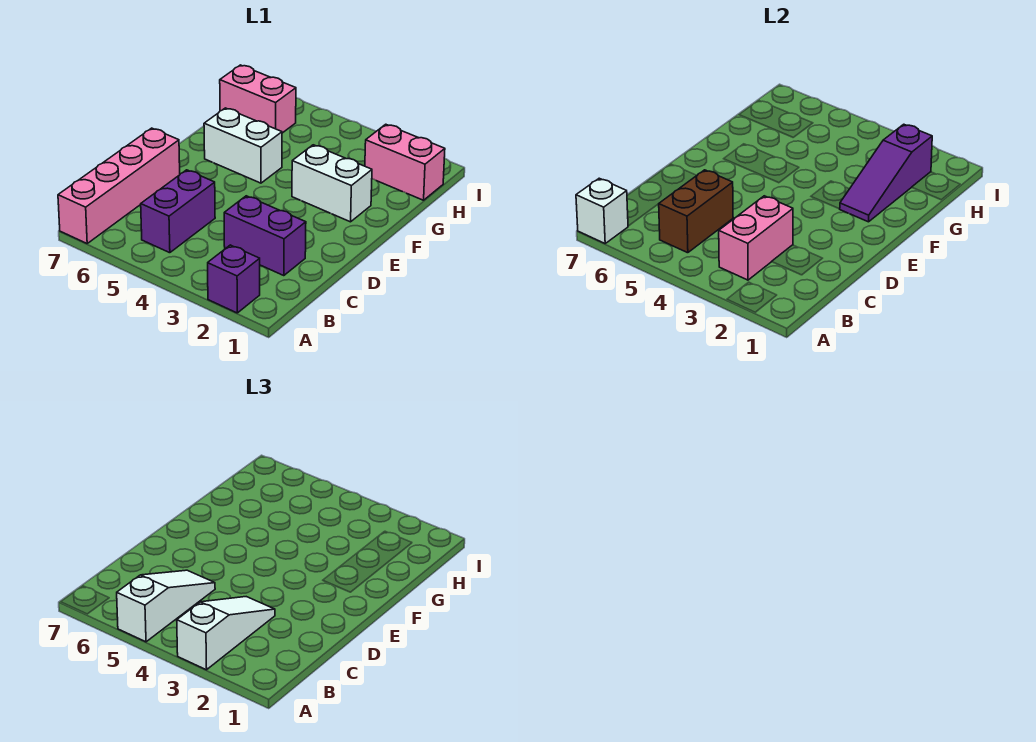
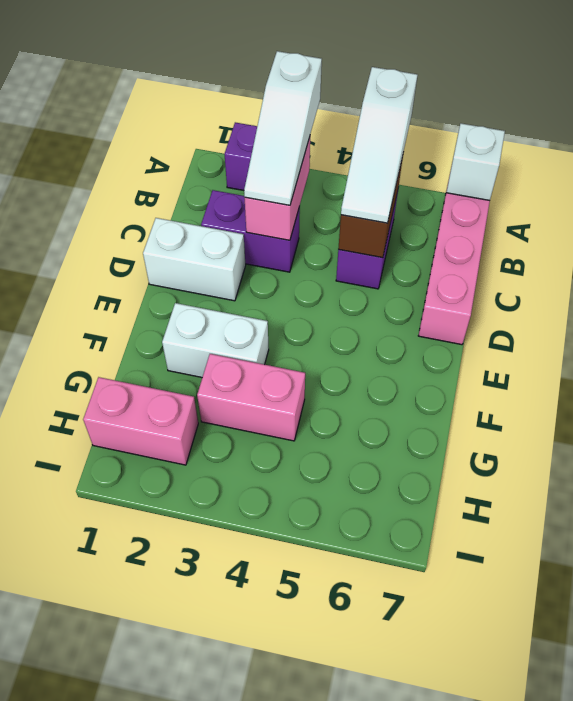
purple 1x3 slope [840,124,932,222] -> none
white 1x2 brick [204,108,282,183] -> white 1x2 brick moved to [143,218,246,301]
pink 1x2 brick [220,65,296,133] -> pink 1x2 brick moved to [197,354,305,441]

